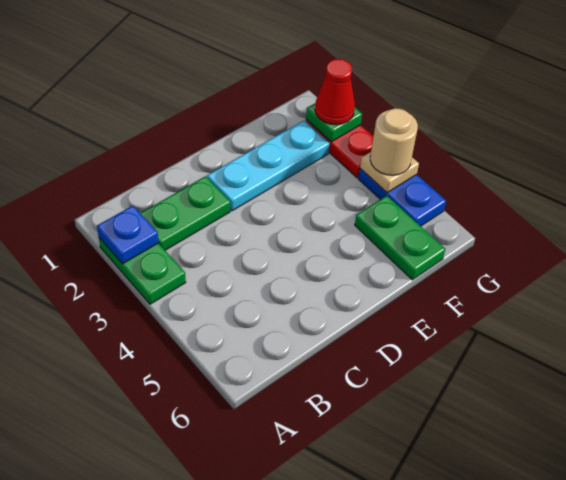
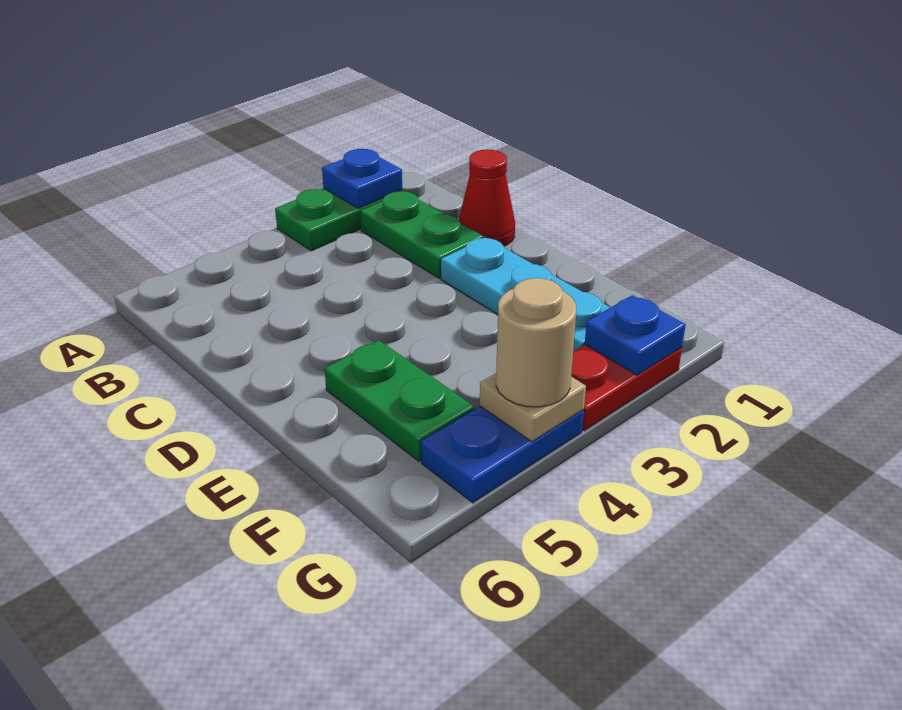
green 1x2 plate [355,196,445,280] -> green 1x2 plate turned to [324,340,474,462]
green 1x1 plate [306,103,362,142] -> blue 1x1 plate [585,295,686,375]
red 1x1 cone [315,59,355,125] -> red 1x1 cone moved to [459,149,515,246]

